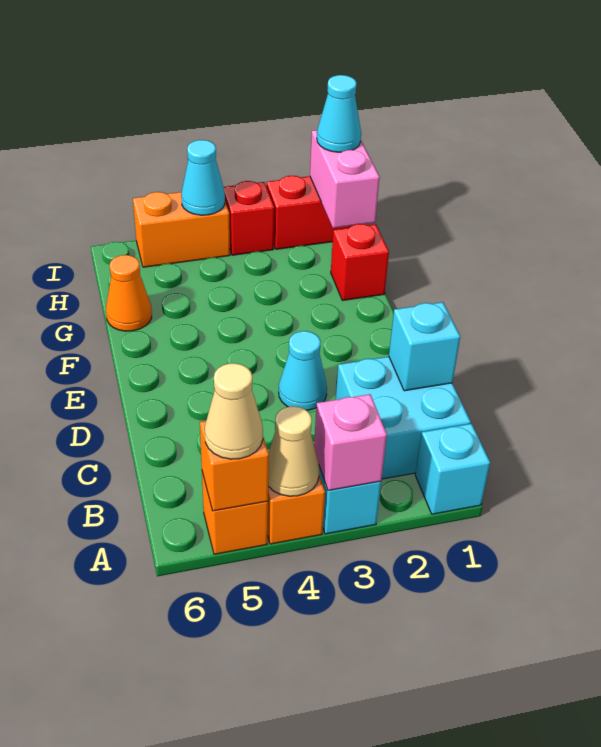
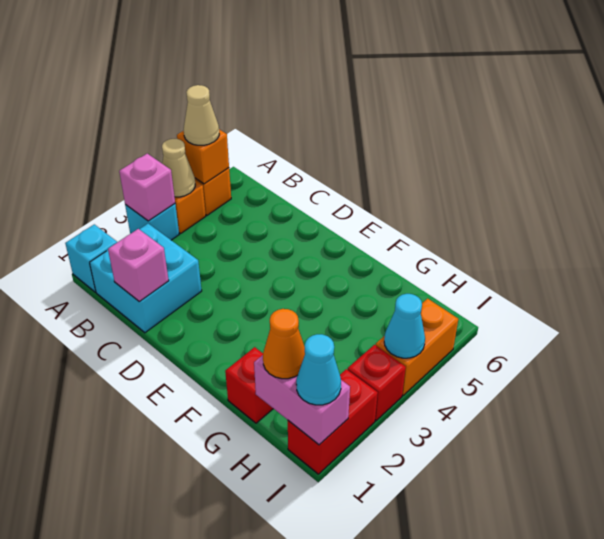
cyan 1x1 brick [389,302,460,391] -> pink 1x1 brick [108,229,169,302]
cyan 1x1 cone [279,331,327,410] -> none
orange 1x1 cone [106,255,152,331] -> orange 1x1 cone moved to [263,309,305,379]

